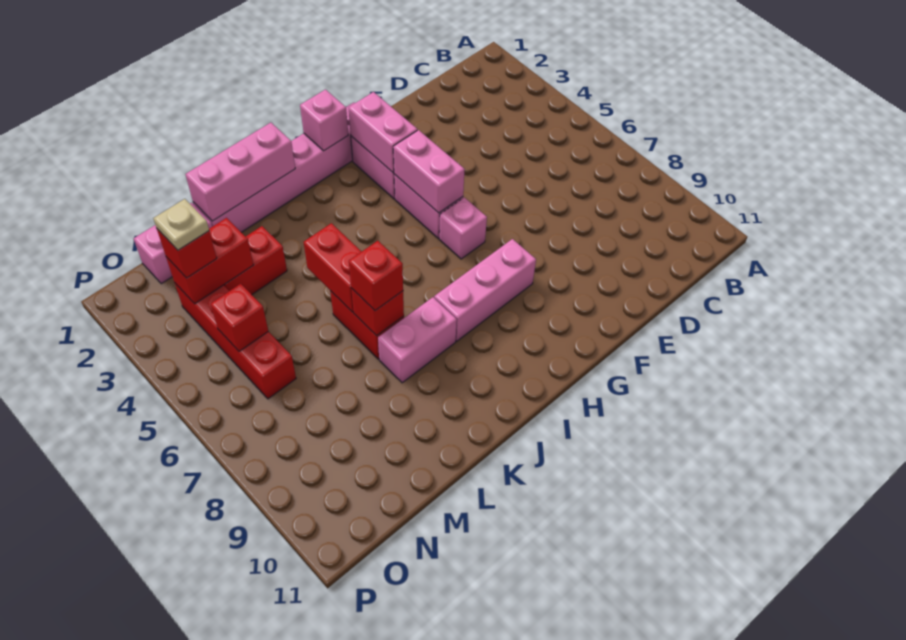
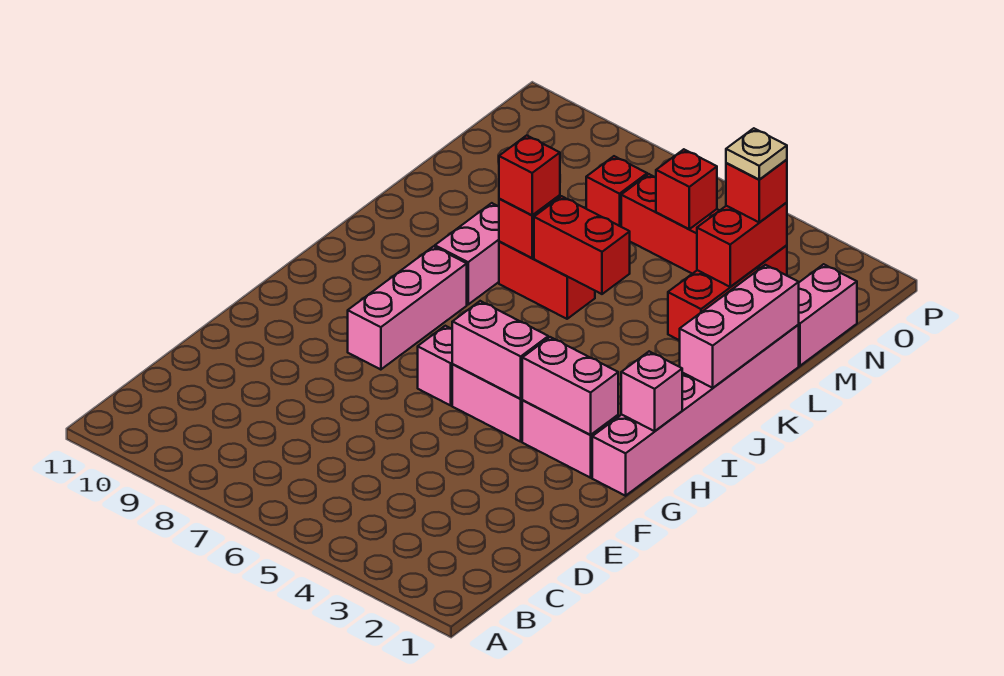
none -> red 1x1 brick [586,156,647,227]

